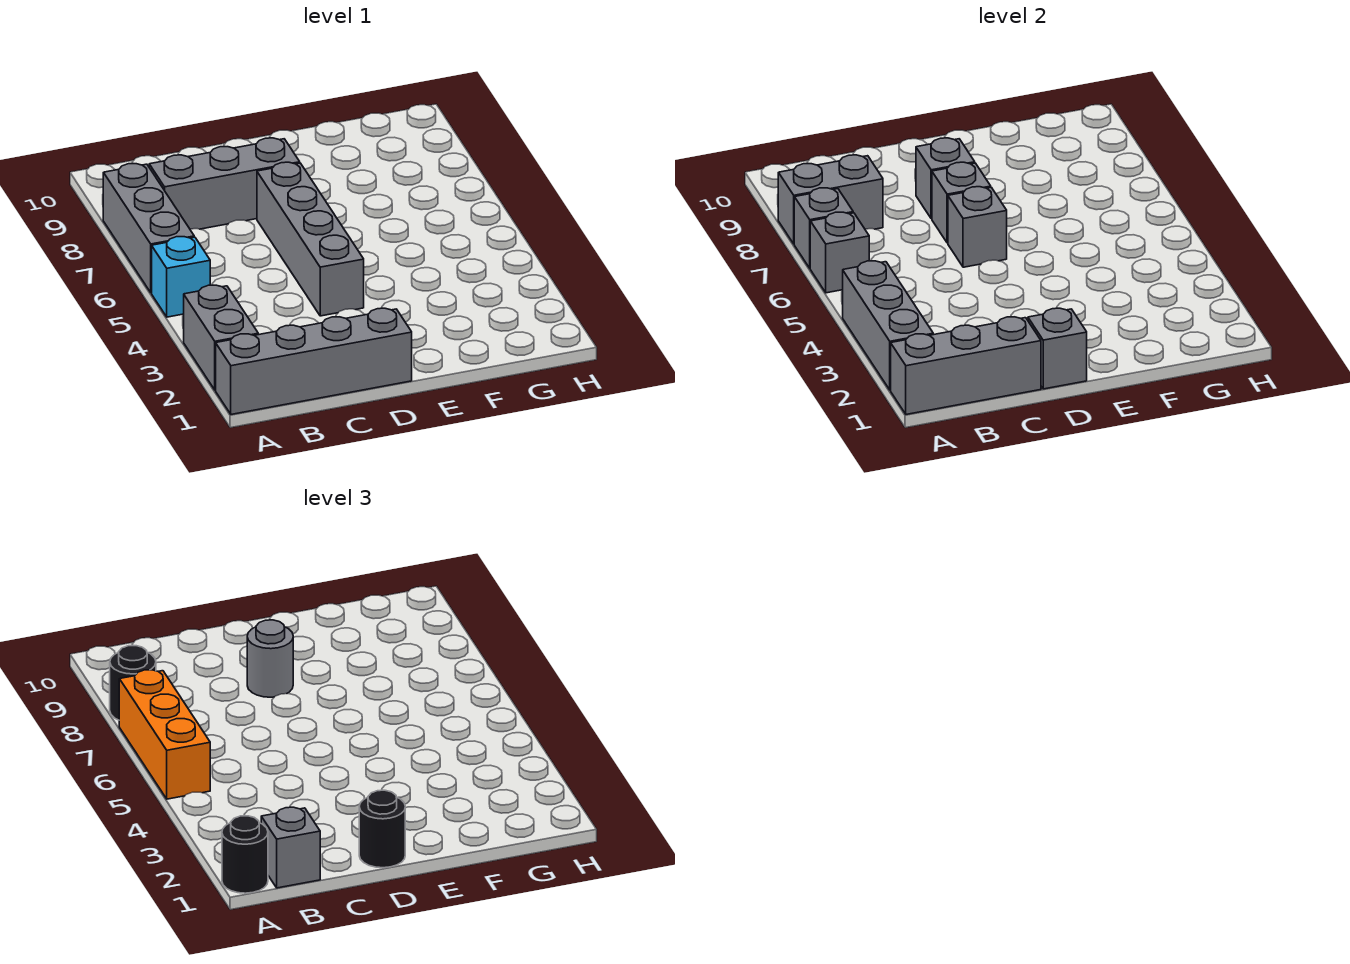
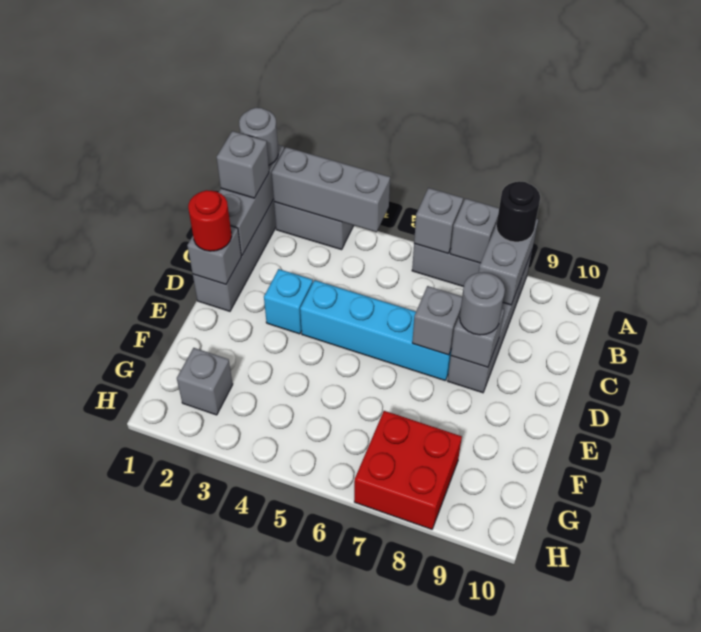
black 1x1 round brick [222,816,268,893] -> grey 1x1 round brick [239,108,278,165]
cyan 1x1 brick [152,237,210,317] -> cyan 1x1 brick moved to [264,269,313,334]
orange 1x3 brick [119,670,210,799] -> none
black 1x1 round brick [359,790,405,868] -> red 1x1 round brick [188,190,231,251]
grey 1x4 brick [257,162,364,316] -> cyan 1x4 brick [300,280,452,381]
grey 1x1 brick [948,187,1007,267] -> grey 1x1 brick moved to [177,348,233,415]
none -> red 2x2 brick [354,411,462,529]

